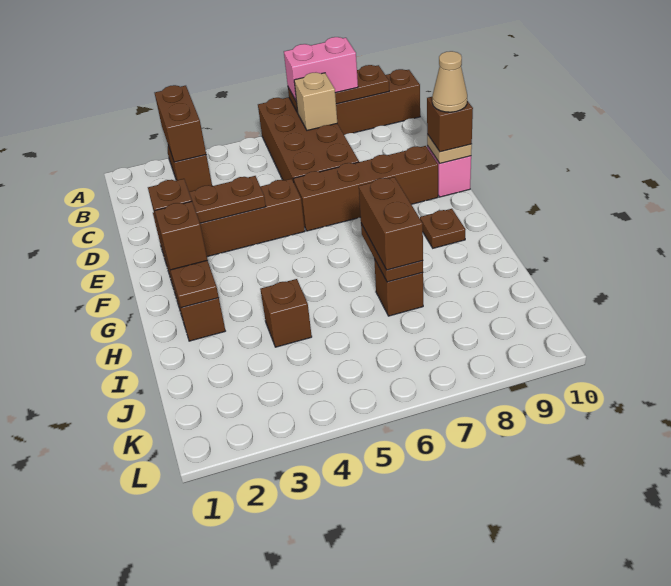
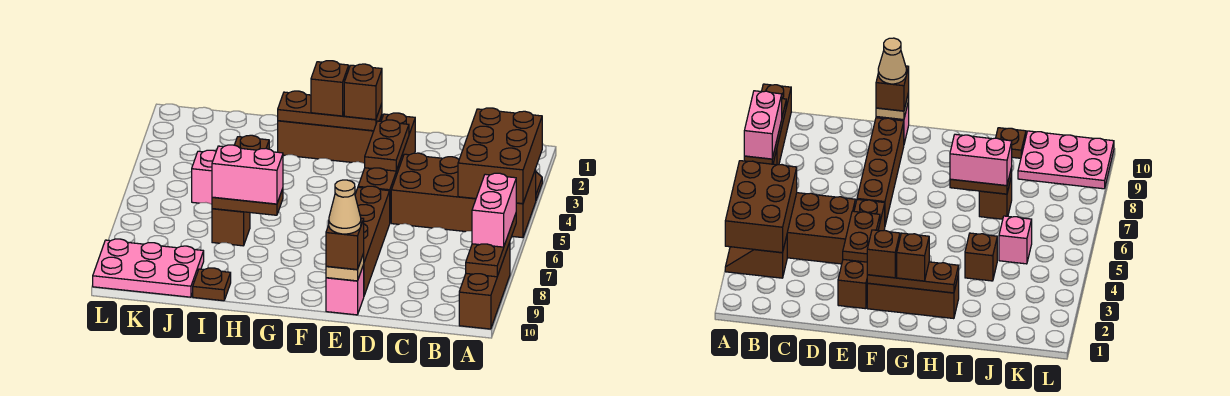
brown 1x2 brick [155,85,206,162] -> brown 2x3 brick [458,108,542,204]
brown 2x4 brick [258,97,359,182] -> brown 2x4 brick moved to [391,153,536,238]
tan 1x1 brick [294,73,337,130] -> none
brown 1x1 plate [420,209,465,248] -> brown 1x1 plate moved to [193,268,231,301]
brown 1x2 brick [359,177,423,270] -> pink 1x2 brick [212,145,283,204]
none -> pink 1x1 brick [192,150,216,204]
none -> pink 2x3 plate [93,239,204,297]

